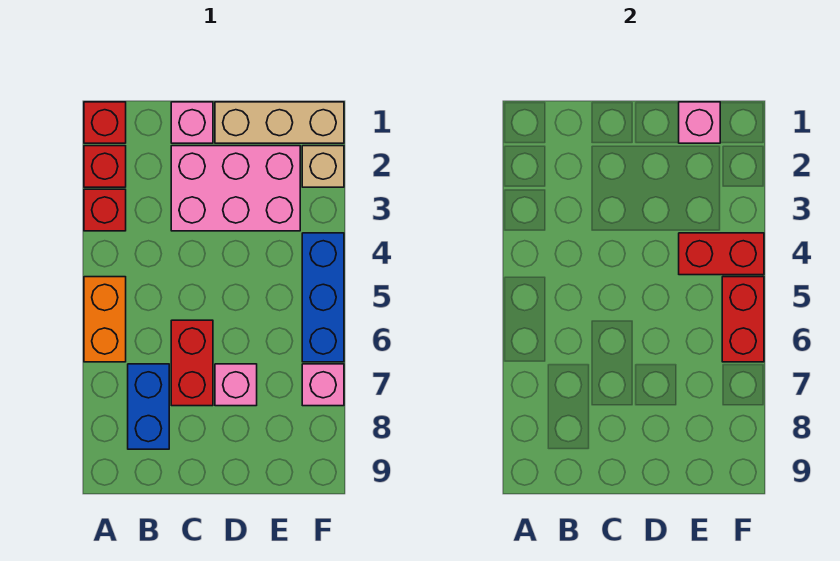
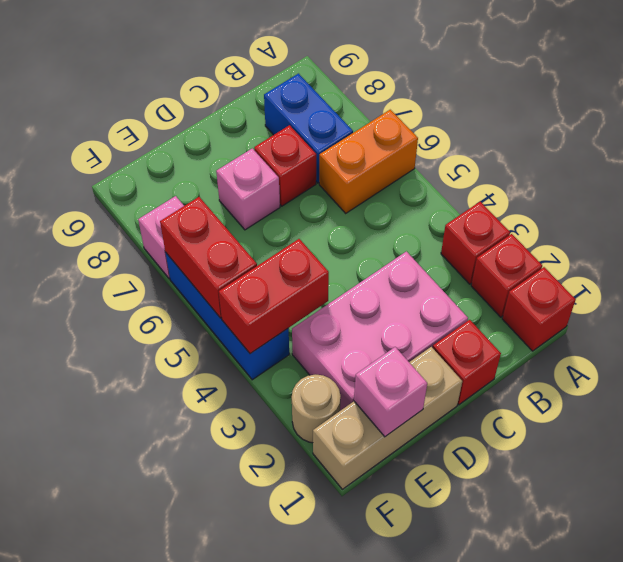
orange 1x2 brick [84,277,126,362] -> orange 1x2 brick turned to [319,110,418,213]
pink 1x1 brick [171,102,213,143] -> red 1x1 brick [433,320,501,405]
red 1x2 brick [171,320,213,406] -> red 1x1 brick [254,125,316,206]
tan 1x1 brick [302,146,344,187] -> tan 1x1 round brick [292,375,341,443]

